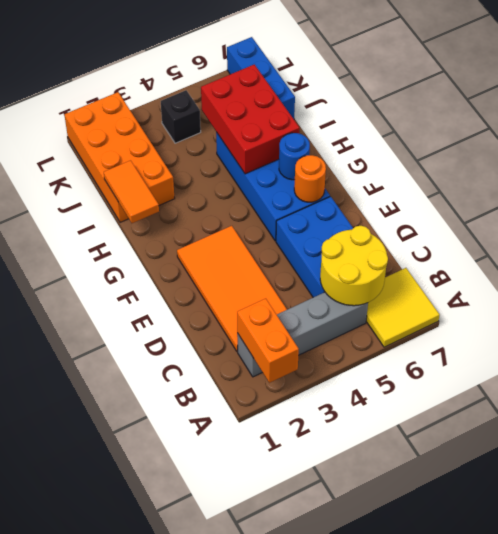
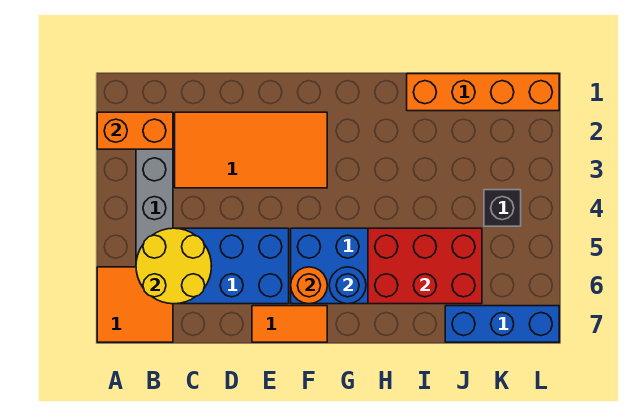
yellow 2x2 tile [366,268,440,347] -> orange 2x2 tile [97,267,173,342]
orange 1x2 tile [104,160,159,223] -> orange 1x2 tile moved to [252,306,327,342]
orange 2x4 brick [64,92,175,222] -> orange 1x4 brick [407,74,559,111]

